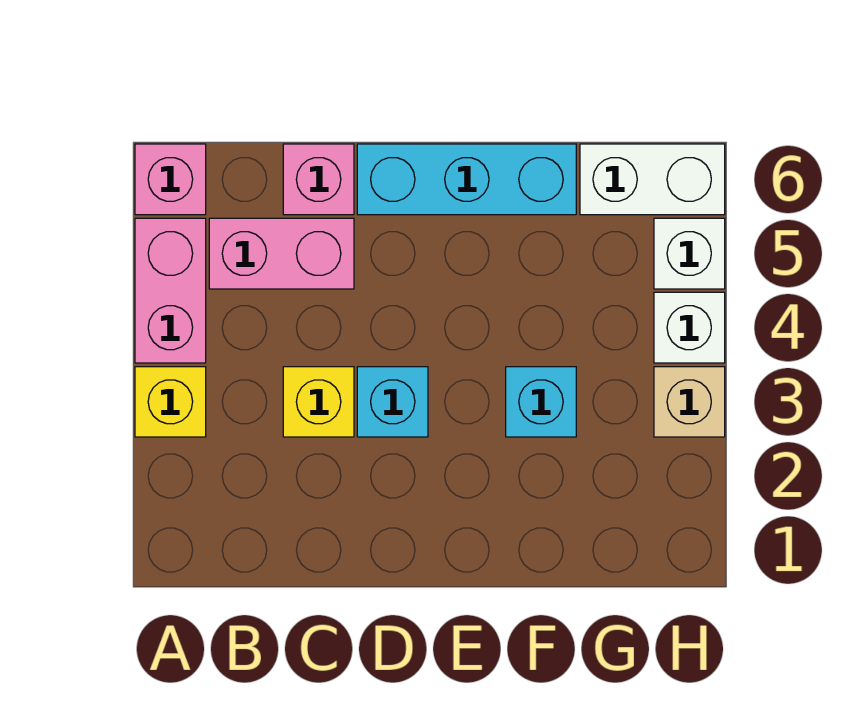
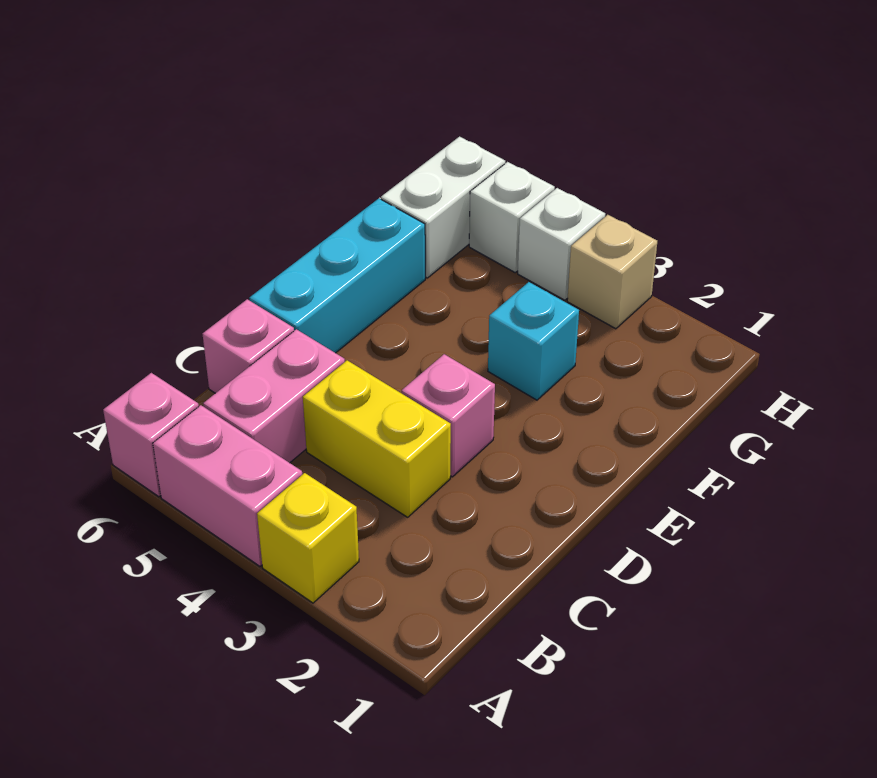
yellow 1x1 brick [283,367,354,437] -> yellow 1x2 brick [303,360,451,517]
cyan 1x1 brick [357,367,428,437] -> pink 1x1 brick [402,354,495,477]

